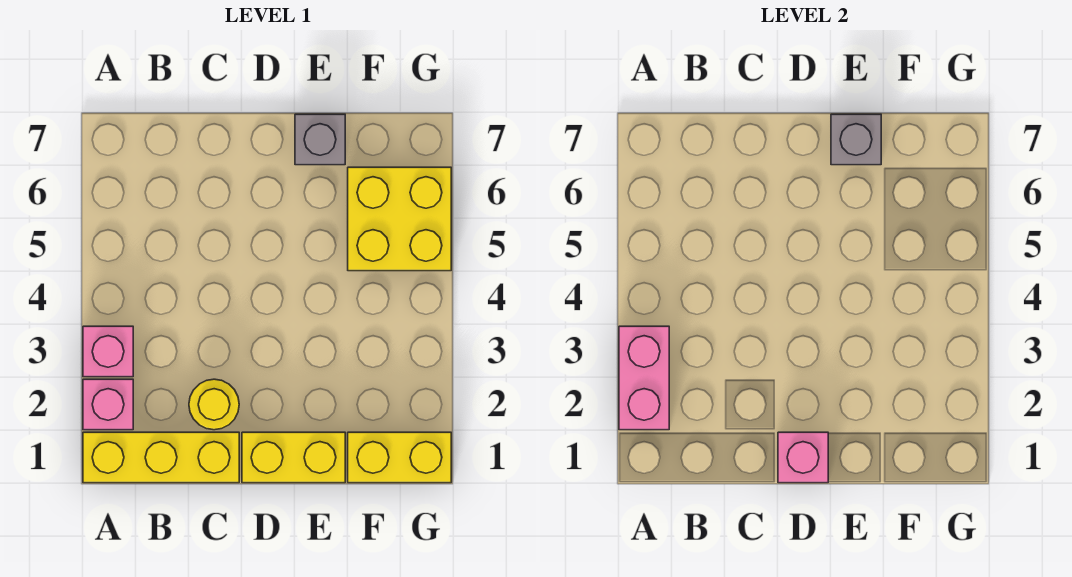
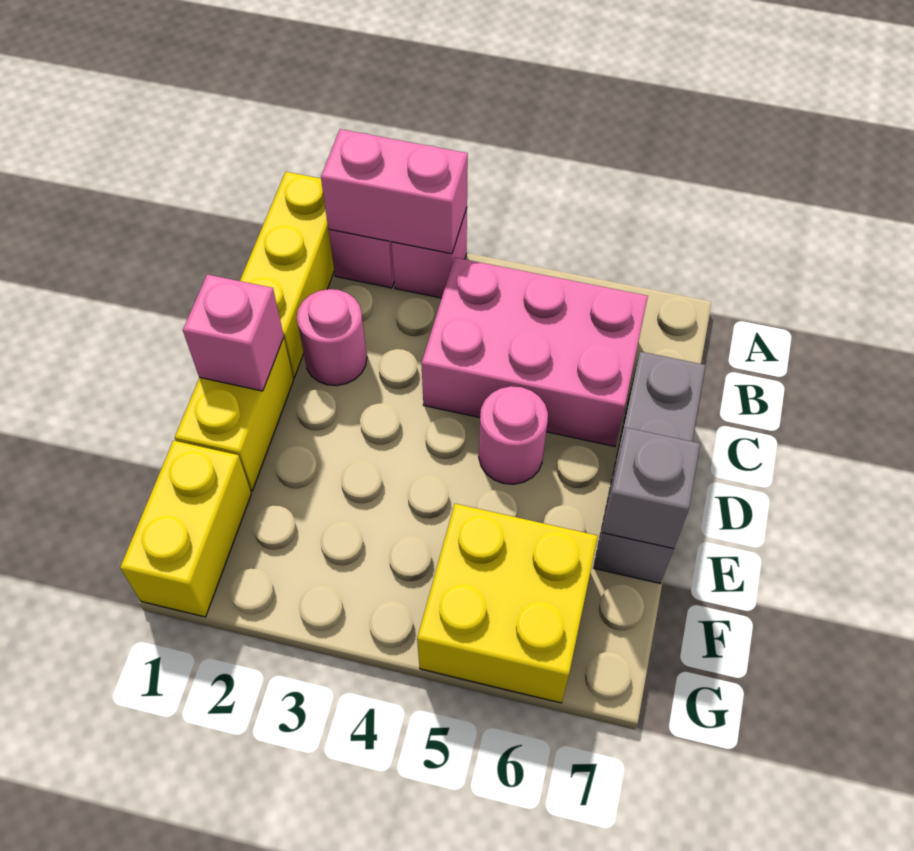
none -> pink 2x3 brick [421,258,648,447]
yellow 1x1 round brick [189,379,239,430] -> pink 1x1 round brick [297,289,367,386]
none -> pink 1x1 round brick [479,386,548,484]
grey 1x1 brick [295,114,345,165] -> grey 1x3 brick [594,352,706,583]

